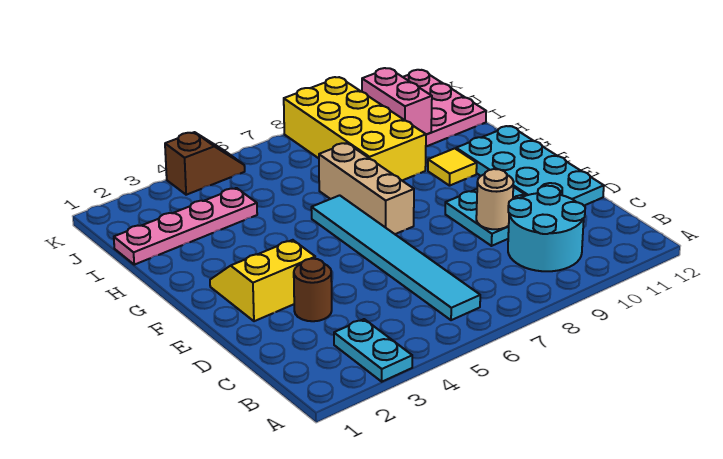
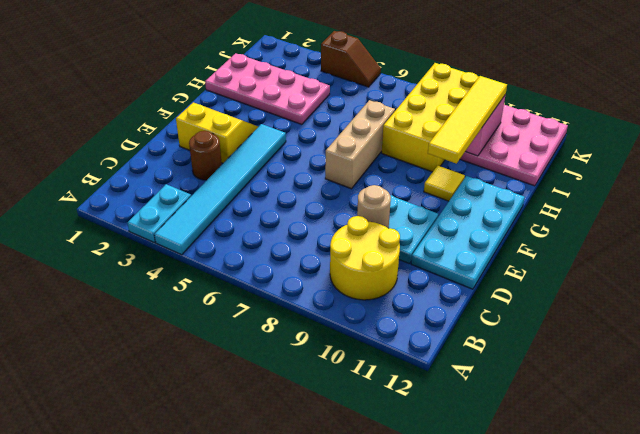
cyan 1x6 tile [311,195,480,320] -> cyan 1x6 tile moved to [154,124,286,255]
cyan 2x2 round brick [508,186,585,271] -> yellow 2x2 round brick [330,216,400,300]
none -> yellow 1x4 tile [428,76,507,164]
pink 1x4 plate [114,188,257,265] -> pink 2x4 plate [205,53,330,124]

